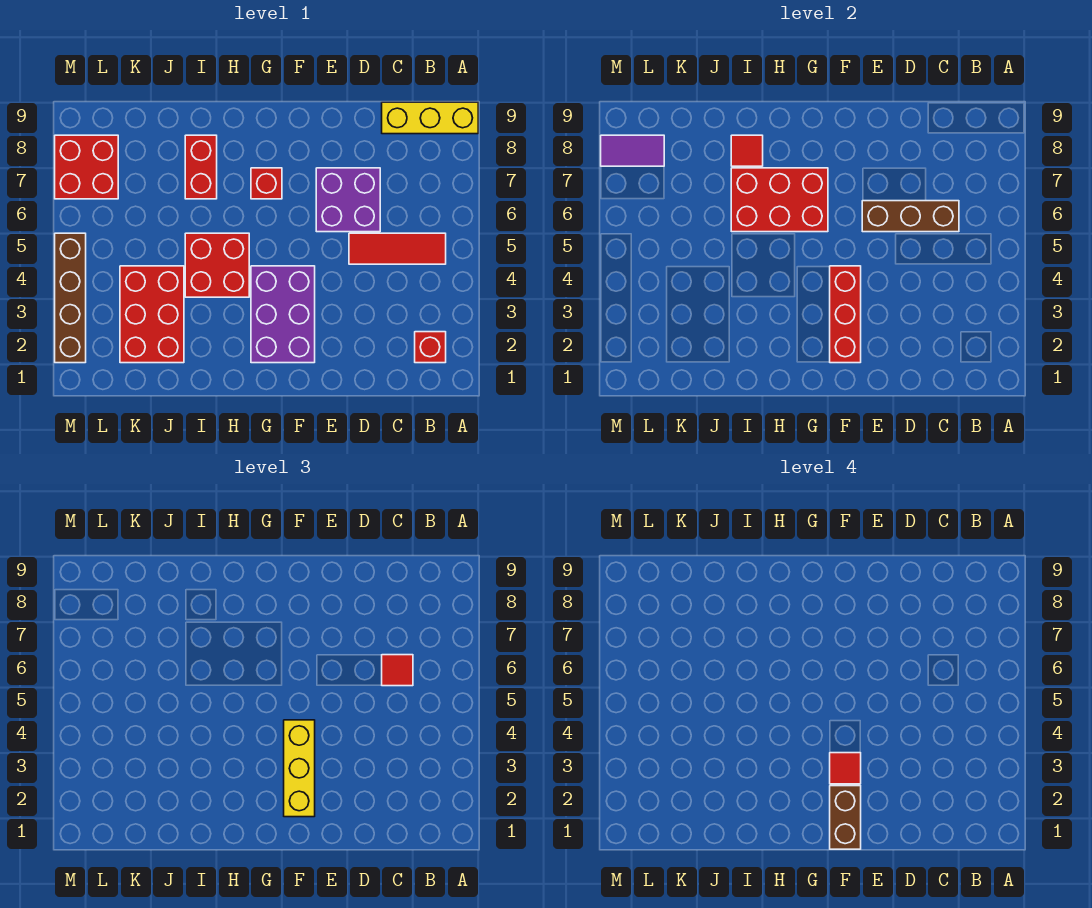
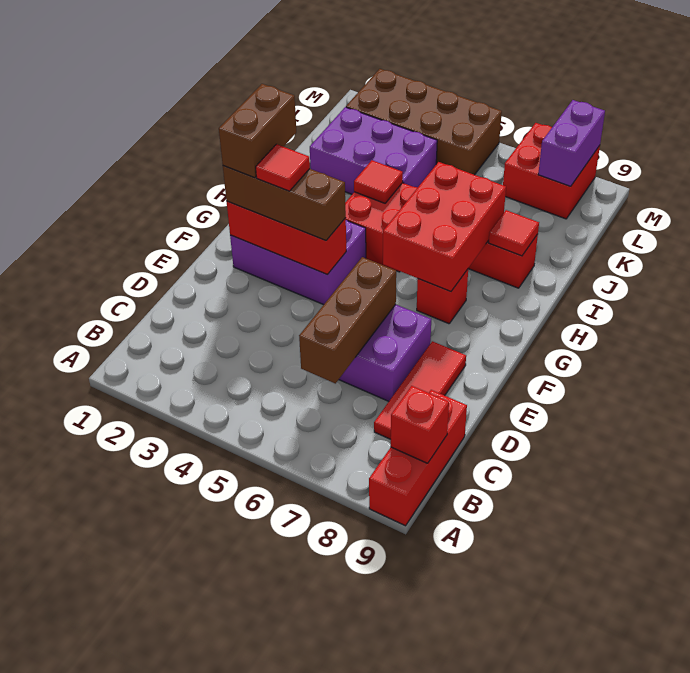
yellow 1x3 brick [382,102,478,134] -> red 1x3 brick [369,390,467,526]
red 1x1 brick [415,332,446,363] -> red 1x1 brick moved to [391,386,449,463]
red 1x3 tile [349,233,446,264] -> red 1x3 tile moved to [374,341,466,439]
red 1x1 tile [382,655,413,686] -> red 1x1 tile moved to [354,160,403,203]
brown 1x2 brick [830,786,861,849] -> brown 1x2 brick turned to [219,84,296,178]
yellow 1x3 brick [284,720,315,817] -> brown 1x3 brick [223,166,346,241]
red 2x3 brick [120,266,184,363] -> purple 2x3 brick [310,107,437,194]
purple 1x2 tile [601,135,664,166] -> purple 1x2 brick [538,100,605,186]
brown 1x4 brick [55,233,86,363] -> brown 2x4 brick [346,69,502,175]

